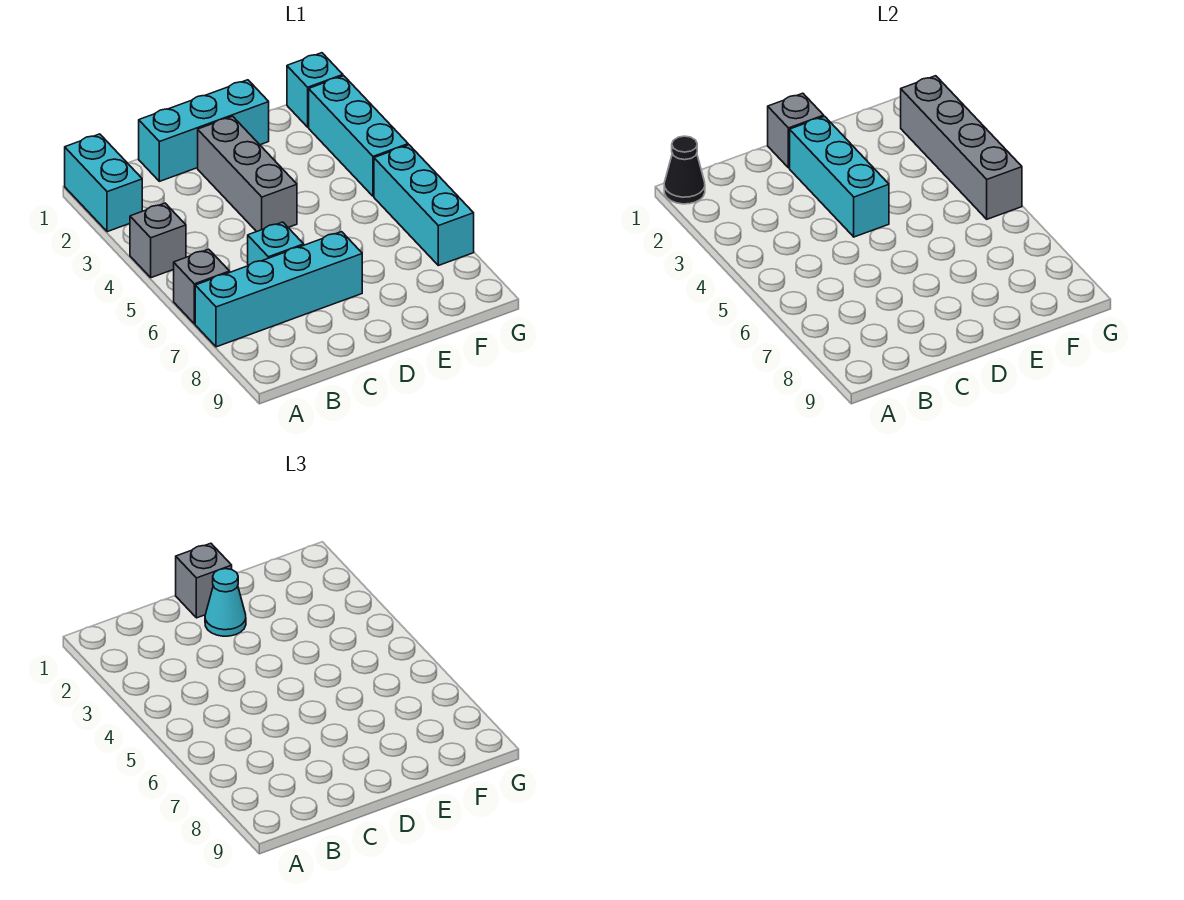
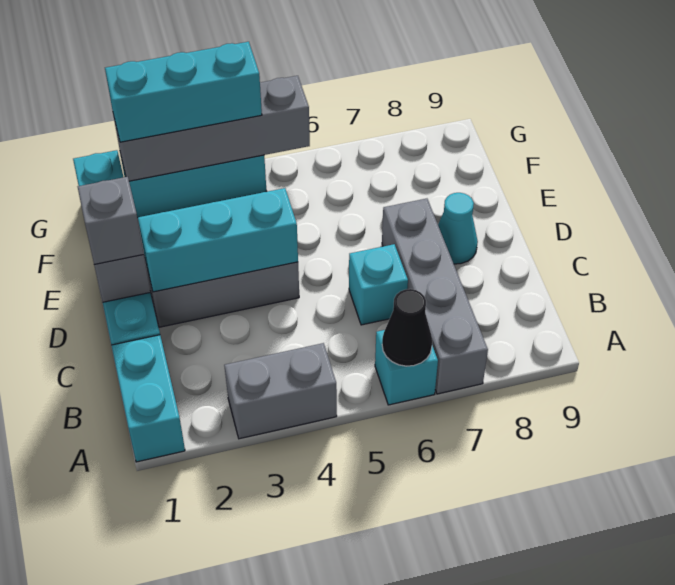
cyan 1x2 brick [65,134,142,232] -> cyan 1x2 brick turned to [111,335,185,462]
black 1x1 cone [664,136,705,204] -> black 1x1 cone moved to [382,289,432,366]
grey 1x1 brick [130,203,186,278] -> grey 1x2 brick [224,343,337,439]
grey 1x1 brick [174,249,230,324] -> cyan 1x1 brick [375,330,438,405]
cyan 1x4 brick [195,232,362,347] -> grey 1x4 brick [382,199,488,394]
cyan 1x1 cone [205,569,246,636] -> cyan 1x1 cone moved to [438,193,478,264]
cyan 1x3 brick [374,145,474,265] -> cyan 1x3 brick moved to [105,42,262,142]

